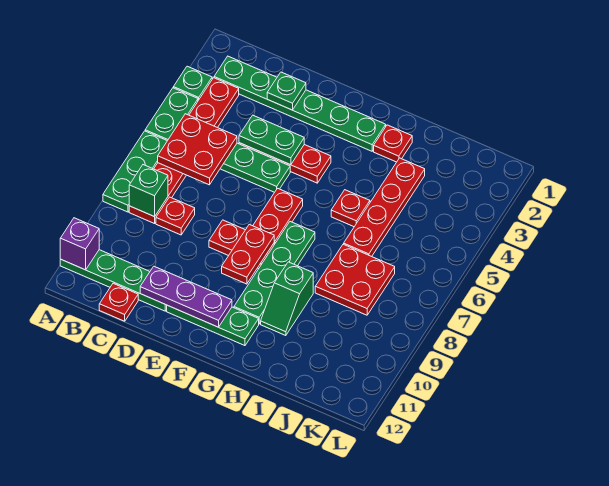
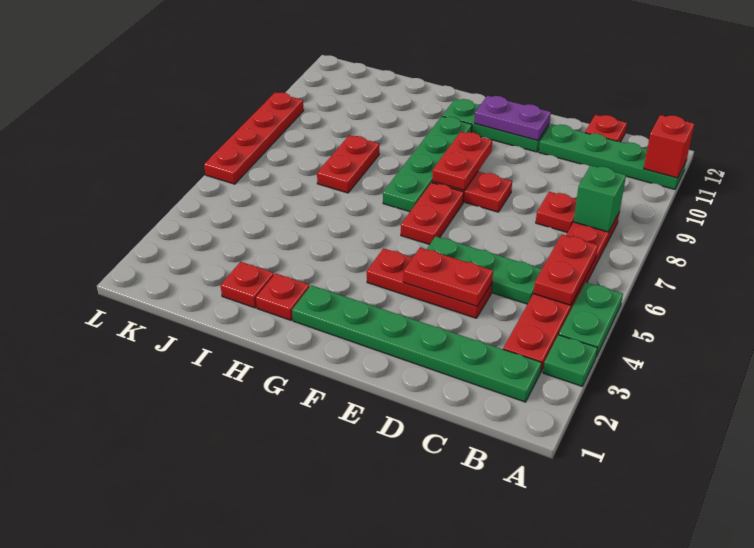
green 1x3 plate [103,131,167,212] -> none
purple 1x1 brick [60,218,99,270] -> red 1x1 brick [644,115,694,178]
red 2x2 plate [158,114,237,185] -> red 1x2 plate [533,235,598,305]
green 1x1 plate [267,72,306,110] -> none
green 1x2 plate [239,115,304,165] -> red 1x2 plate [403,248,493,306]
purple 1x3 plate [140,266,232,327] -> purple 1x2 plate [474,96,551,141]
red 1x1 plate [331,190,370,227] -> red 1x1 plate moved to [221,262,274,308]
green 1x2 slope [261,262,313,336] -> none
red 1x4 plate [344,158,425,257] -> red 1x4 plate moved to [204,92,304,184]
red 2x2 plate [315,244,395,315] -> red 1x2 plate [317,135,379,193]

